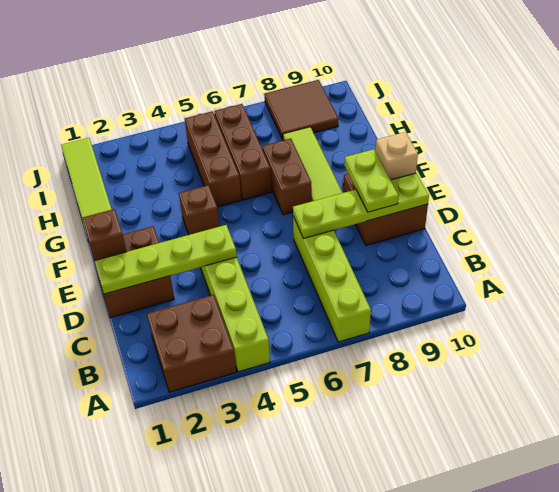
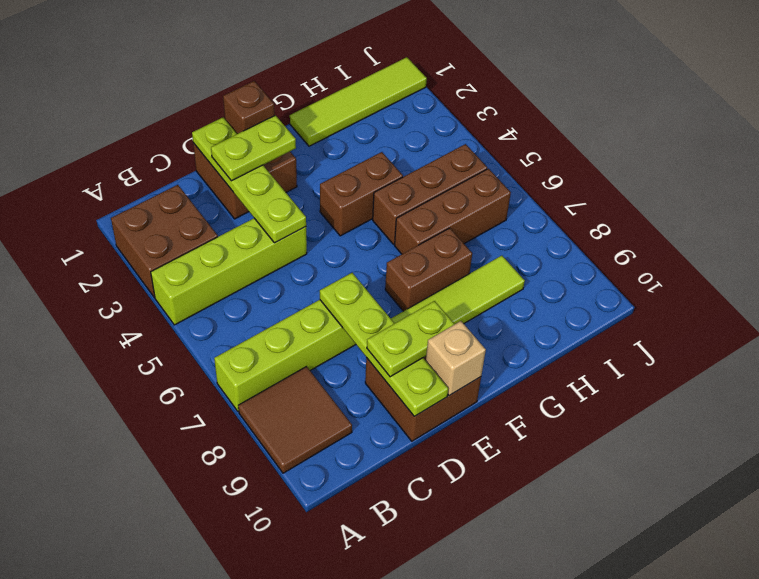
none -> lime 1x2 plate [211,115,296,181]
brown 1x1 brick [179,185,220,235] -> brown 1x2 brick [320,152,403,236]
brown 2x2 tile [264,80,339,140] -> brown 2x2 tile moved to [238,366,352,473]

